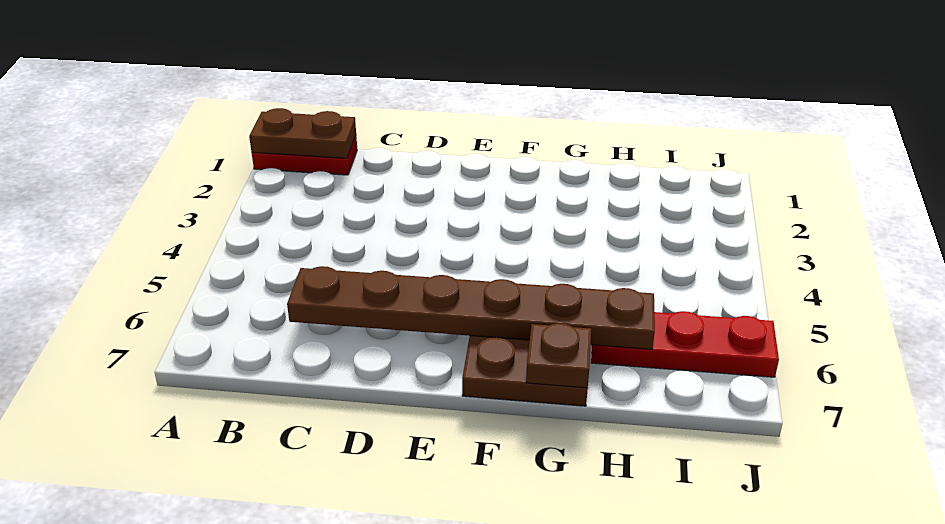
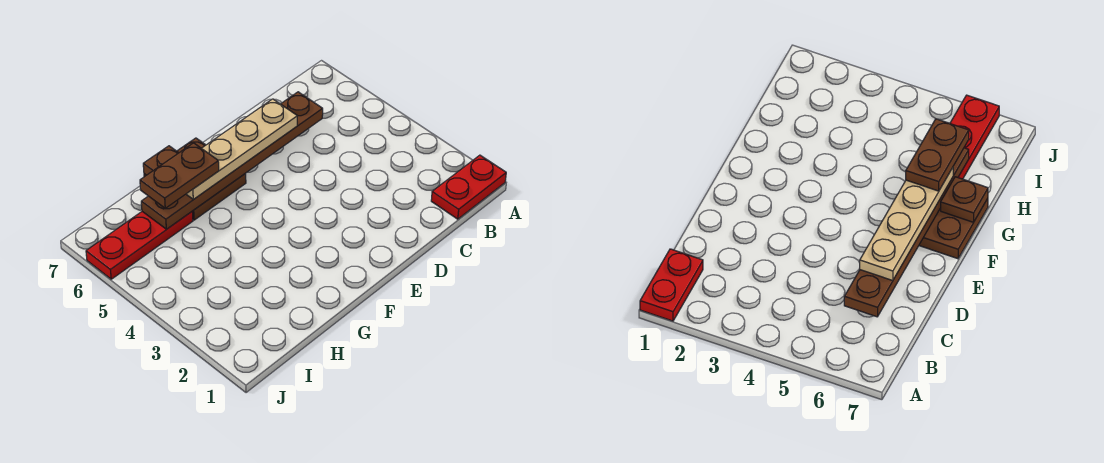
brown 1x2 plate [249,108,356,158] -> brown 1x2 plate moved to [140,143,219,208]
none -> tan 1x4 plate [186,99,297,199]

